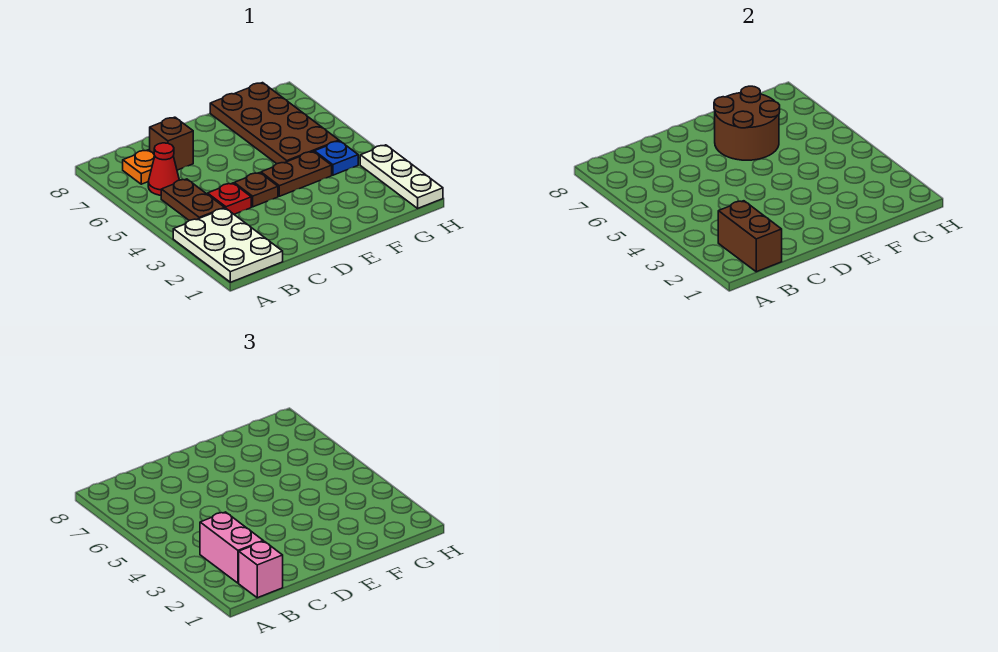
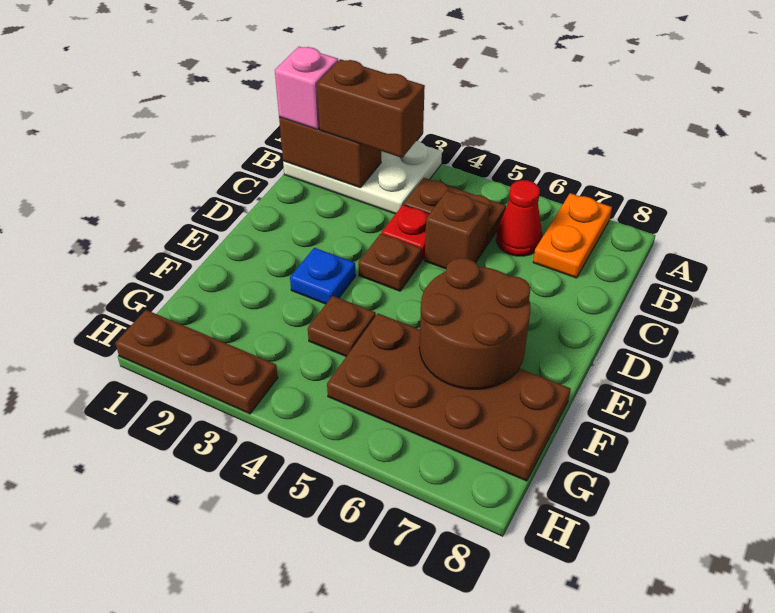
pink 1x2 brick [200,512,263,583] -> brown 1x2 brick [317,59,425,158]
orange 1x1 plate [123,150,155,184] -> orange 1x2 plate [533,193,612,278]
brown 1x1 brick [150,117,193,170] -> brown 1x1 brick moved to [425,191,490,269]
brown 1x2 plate [261,152,332,196] -> brown 1x1 plate [308,296,376,356]
blue 1x1 plate [314,141,358,175] -> blue 1x1 plate moved to [290,248,356,304]
white 1x3 plate [360,145,443,208] -> brown 1x3 plate [115,310,278,414]

